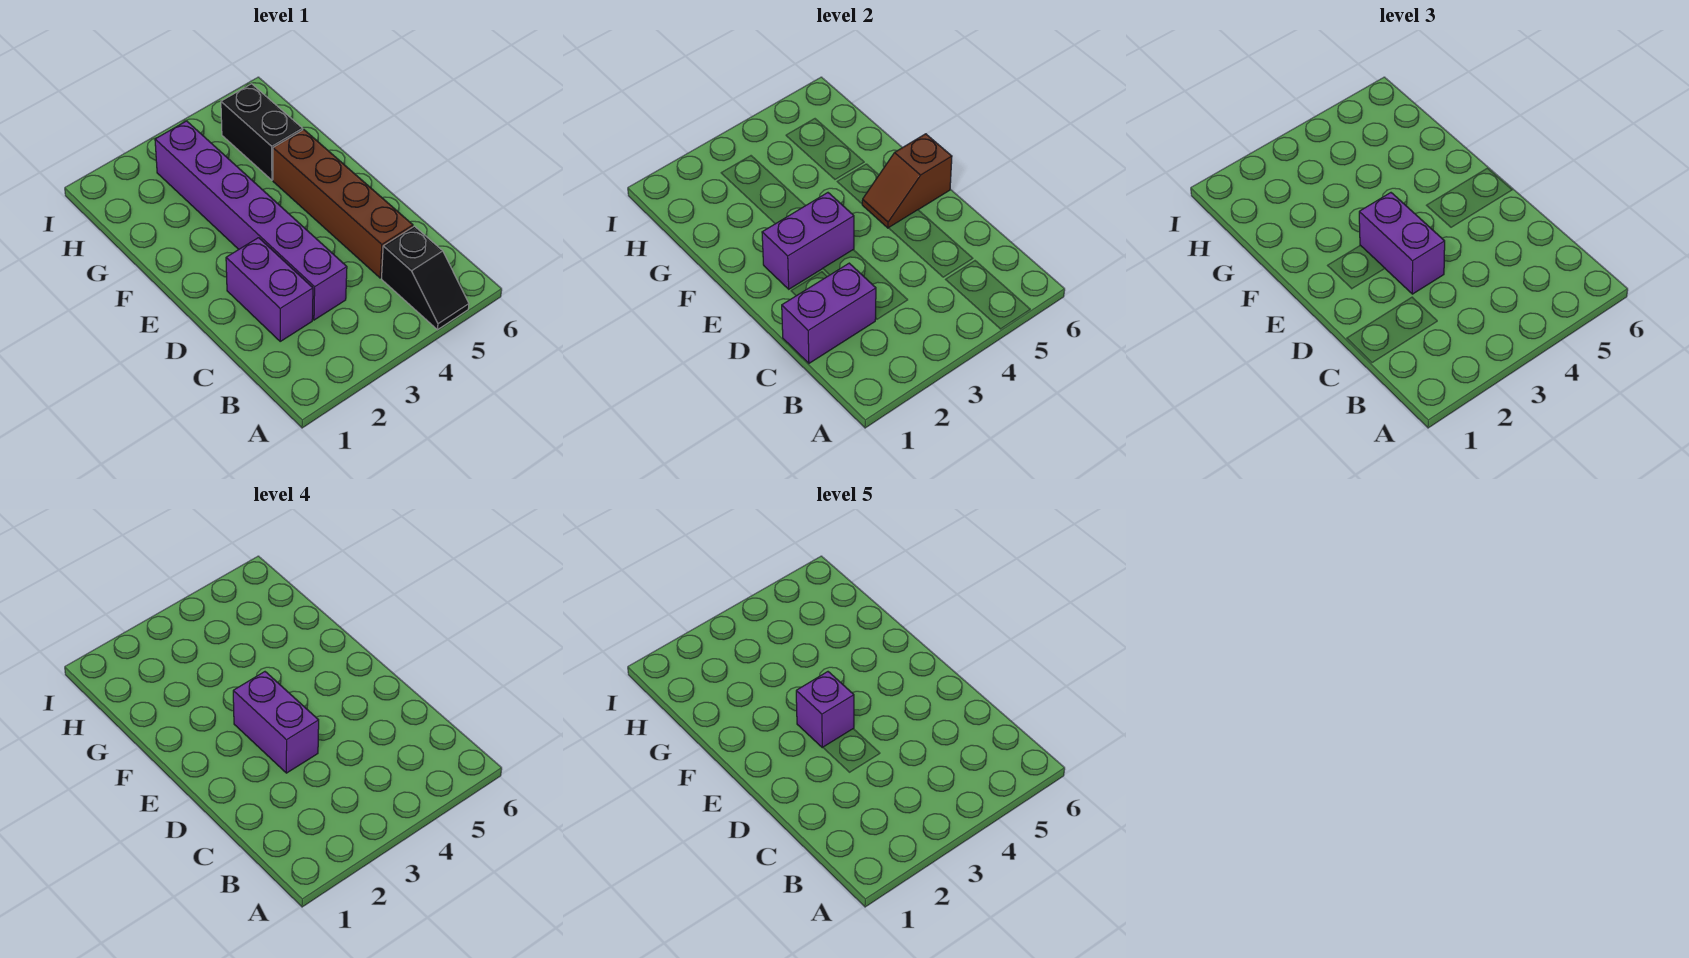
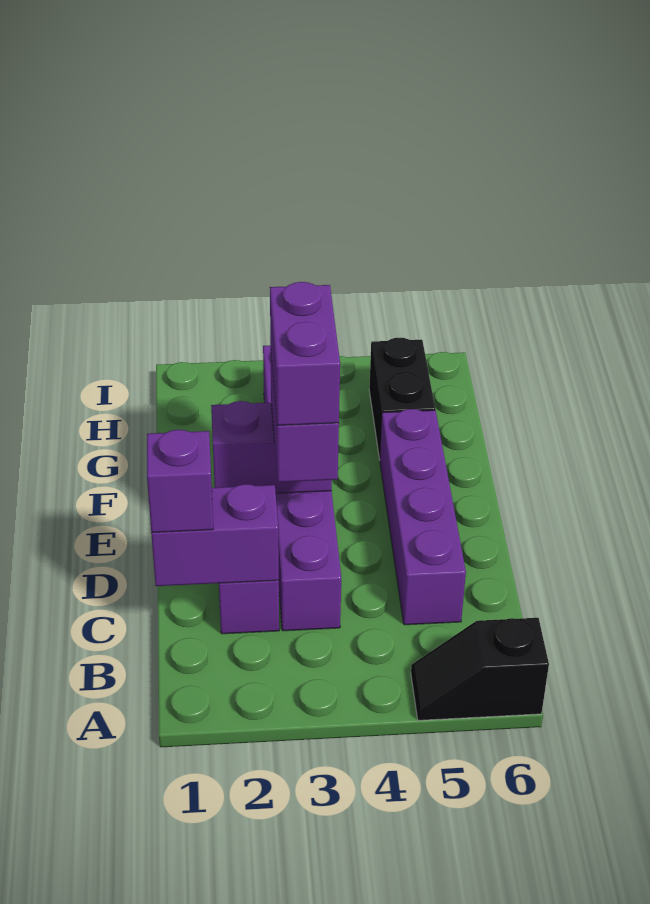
black 1x2 slope [382,226,469,330] -> black 1x2 slope turned to [411,618,549,720]
brown 1x4 brick [273,130,413,278] -> purple 1x4 brick [380,409,466,625]
purple 1x1 brick [796,672,854,748] -> purple 1x1 brick moved to [147,430,213,533]
brown 1x2 slope [862,134,952,228] -> none

